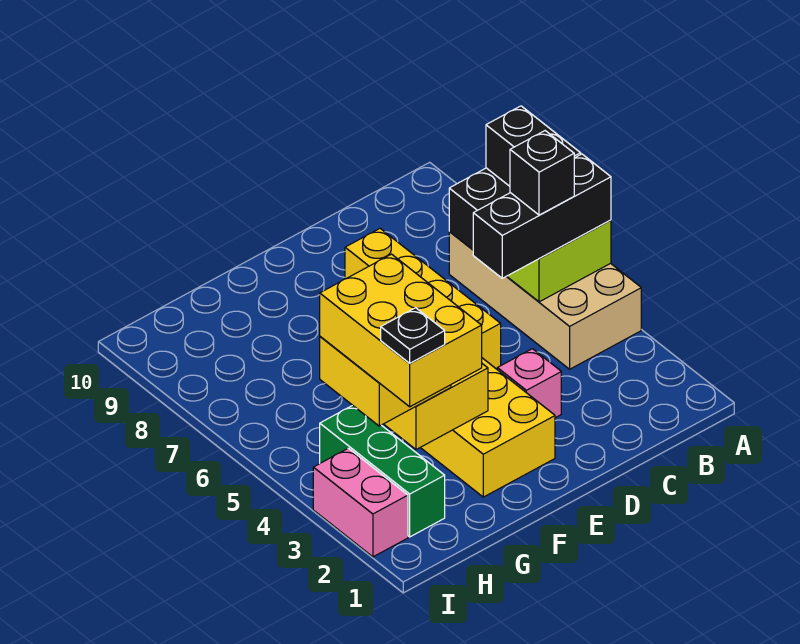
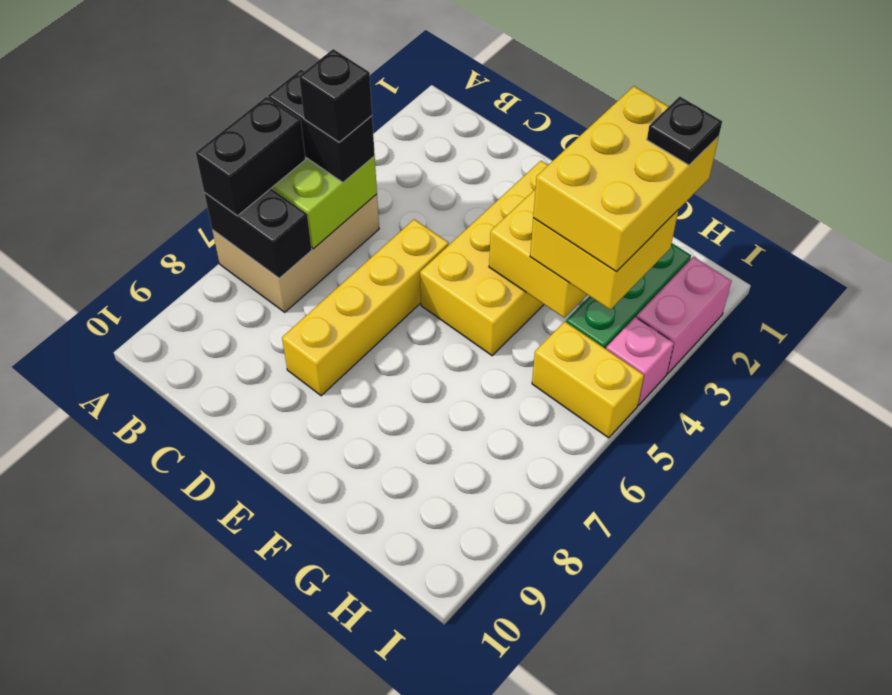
tan 2x4 brick [449,232,641,369] -> tan 2x3 brick [212,194,379,312]
black 1x3 brick [473,154,611,278] -> black 1x2 brick [268,70,375,182]
pink 1x1 brick [497,349,561,418] -> pink 1x1 brick moved to [606,317,674,405]
none -> yellow 1x2 brick [532,322,644,438]

